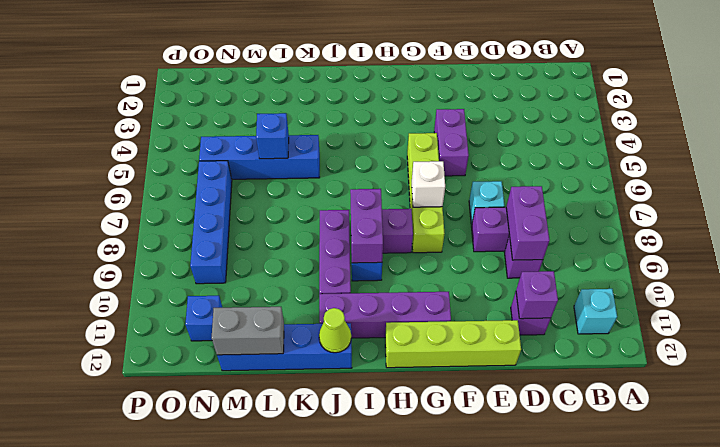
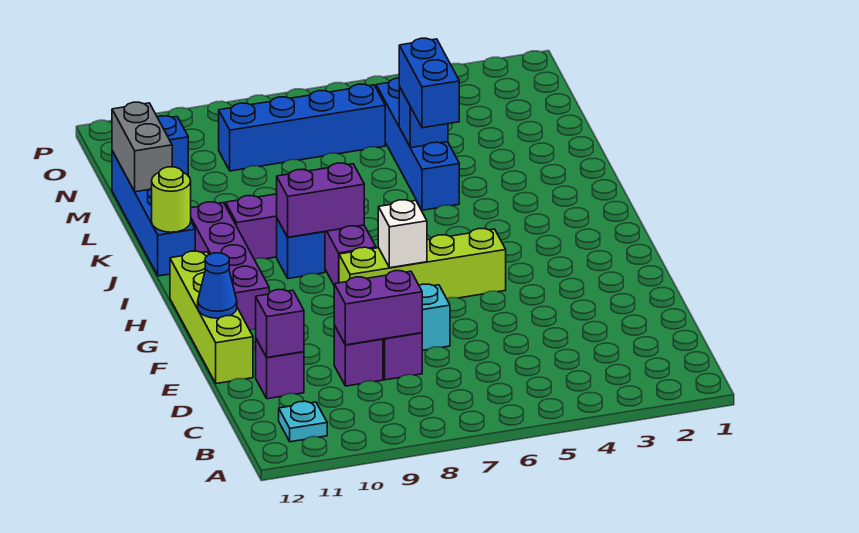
cyan 1x1 brick [574,289,617,334] -> cyan 1x1 plate [279,401,327,442]
purple 1x2 brick [434,109,469,176] -> none
none -> blue 1x1 cone [198,253,237,318]
lime 1x1 cone [319,308,351,353] -> lime 1x1 round brick [152,167,191,232]
none -> blue 1x2 brick [399,38,459,128]

